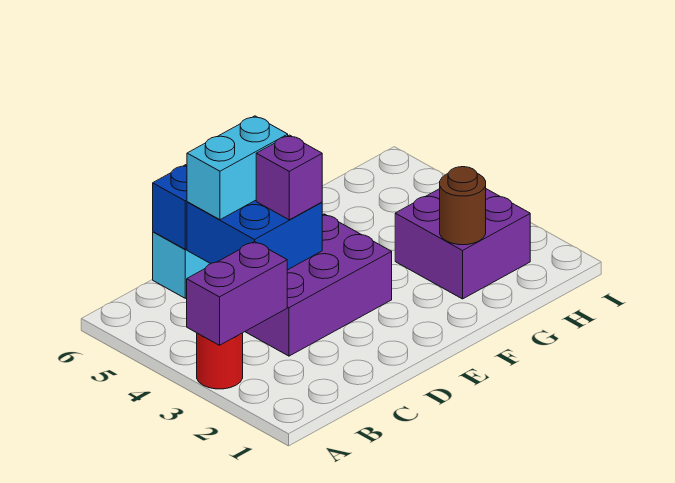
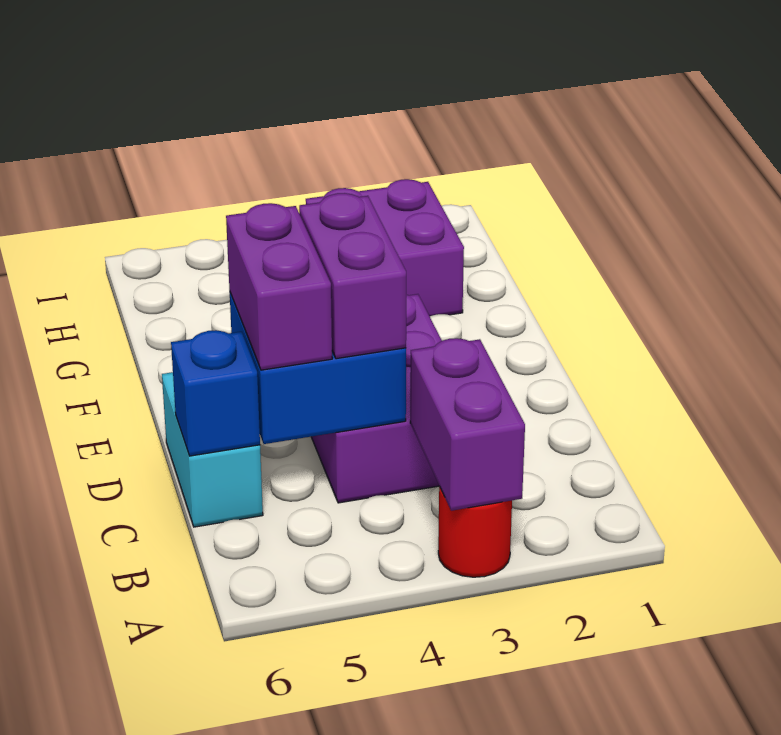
cyan 1x2 brick [187,116,288,220] -> purple 1x2 brick [226,203,332,370]
purple 1x1 brick [256,135,322,220] -> purple 1x2 brick [299,193,406,359]
brown 1x1 round brick [440,167,486,245] -> none

